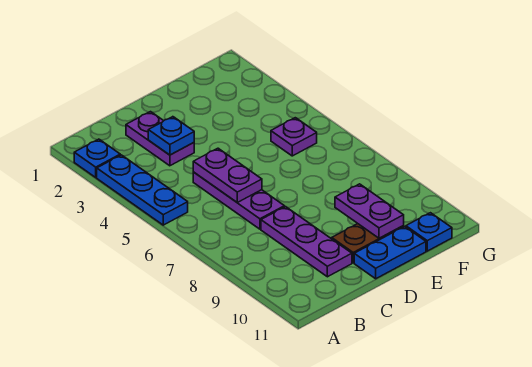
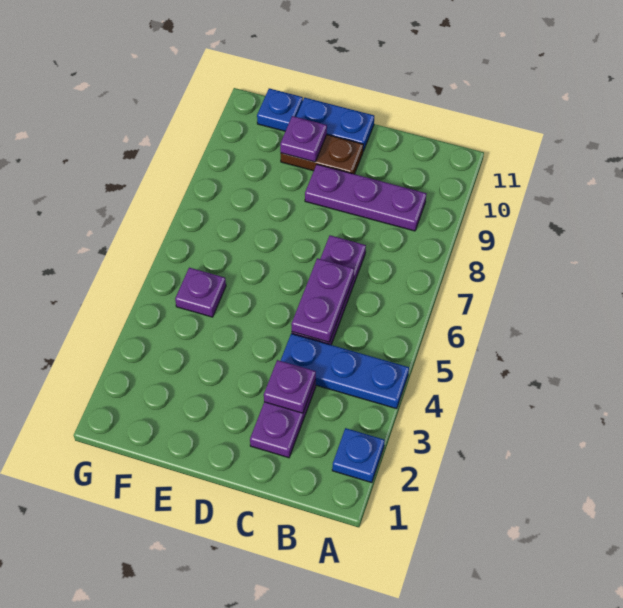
blue 1x3 plate [97,155,188,225] -> blue 1x3 plate turned to [281,334,409,409]
blue 1x1 plate [148,117,194,155] -> purple 1x1 plate [264,360,316,413]
purple 1x3 plate [261,207,352,277] -> purple 1x3 plate turned to [305,164,426,231]
purple 1x2 plate [335,184,404,238] -> purple 1x1 plate [280,116,327,162]

